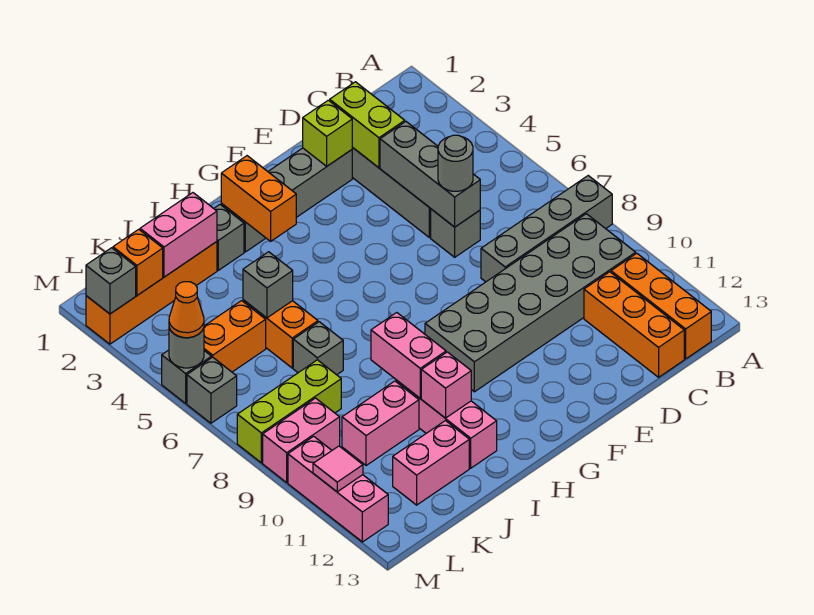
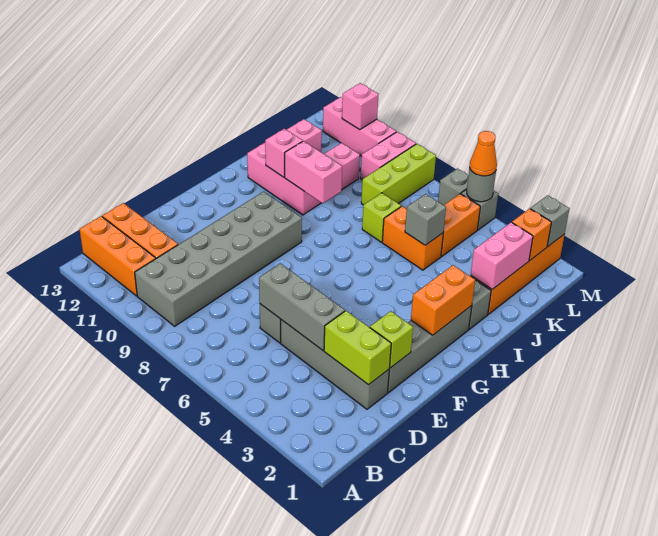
grey 1x4 brick [481,176,612,282] -> none
grey 1x1 round brick [438,135,473,191] -> none
orange 1x2 brick [221,156,296,241] -> orange 1x2 brick turned to [411,265,475,335]
grey 1x1 brick [293,322,343,375] -> lime 1x1 brick [362,193,401,242]
pink 1x1 tile [313,446,363,492] -> pink 1x1 brick [342,83,378,130]

